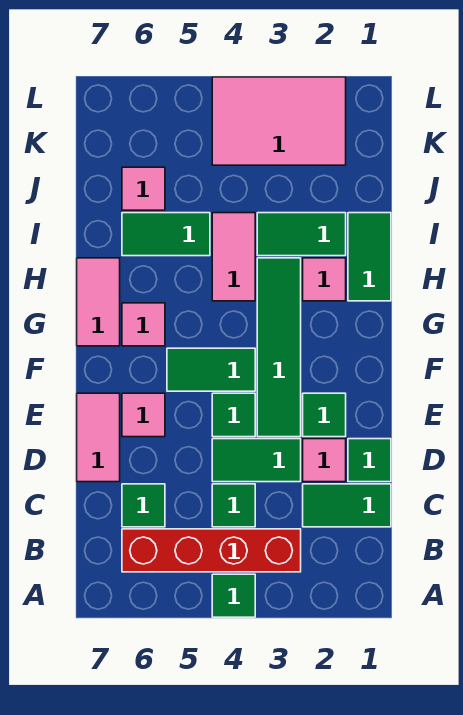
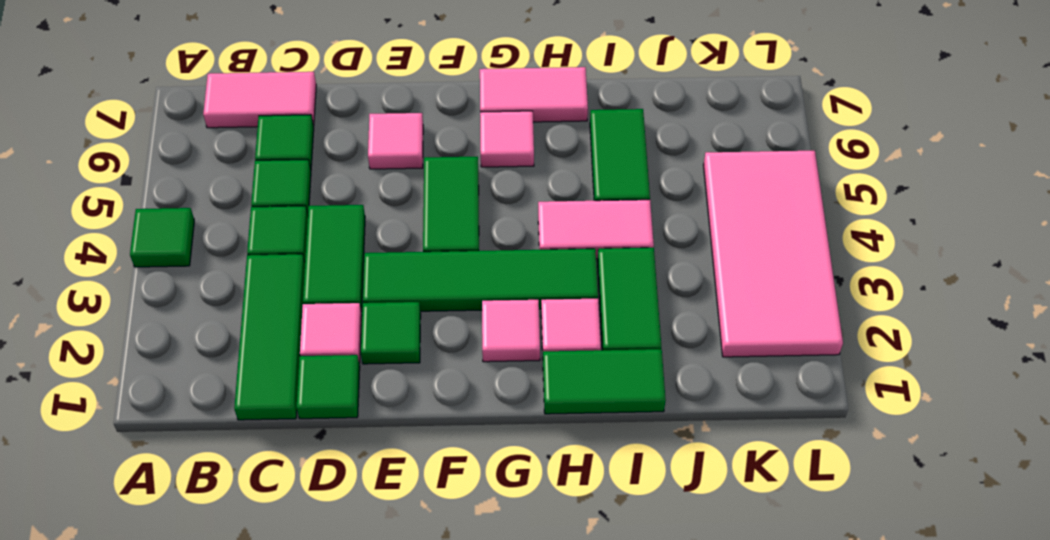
red 1x4 brick [122,529,301,572] -> none
green 1x2 tile [303,484,391,527] -> green 1x3 tile [234,254,305,420]
pink 1x2 tile [77,393,120,482] -> pink 1x2 tile moved to [203,72,316,128]
green 1x1 tile [212,393,255,437] -> green 1x1 tile moved to [251,160,311,214]
pink 1x1 tile [122,167,165,210] -> pink 1x1 tile moved to [482,300,540,362]
pink 2x3 tile [212,77,346,165] -> pink 2x4 tile [703,151,843,357]

